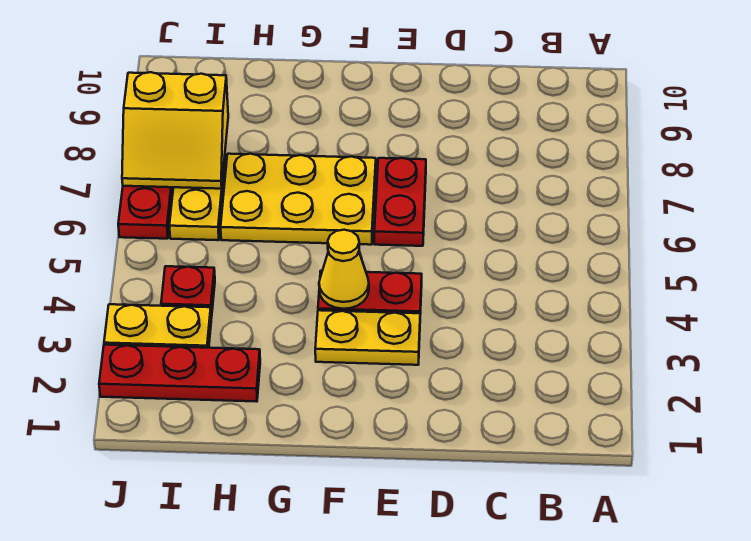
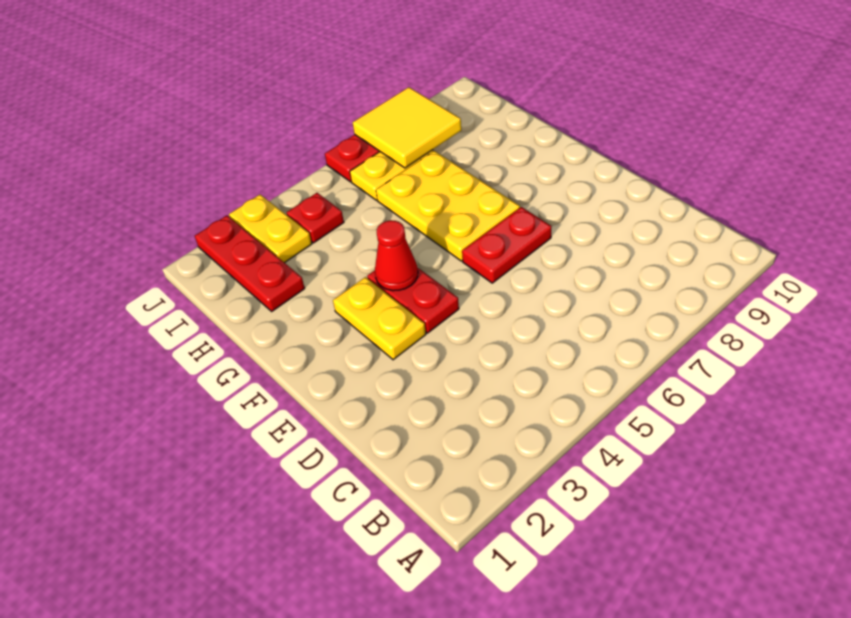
yellow 1x1 cone [319,230,369,309] -> red 1x1 cone [375,220,418,291]
yellow 2x2 slope [122,72,228,189] -> yellow 2x2 tile [353,87,461,168]

